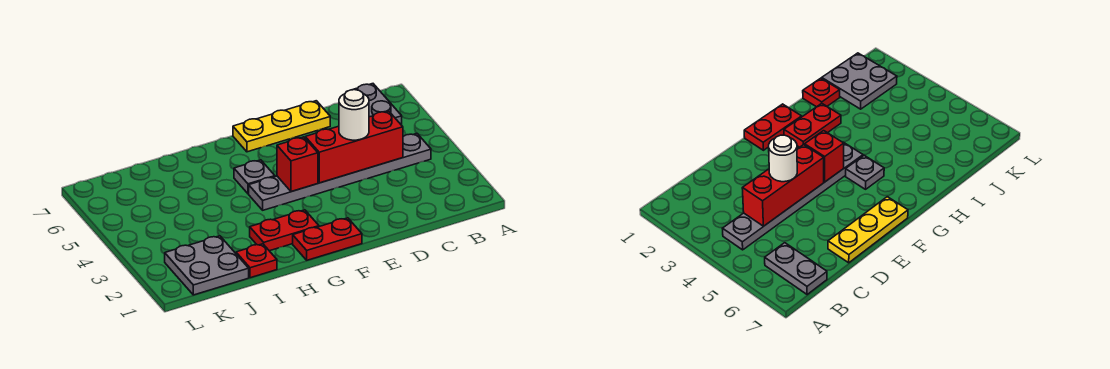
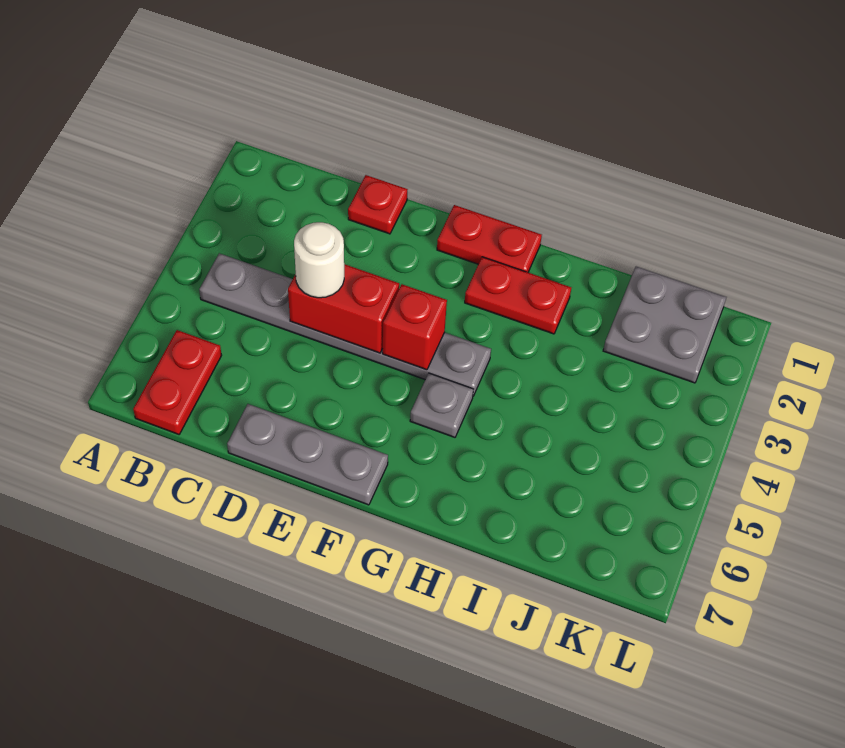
grey 1x2 plate [353,84,402,125] -> red 1x2 plate [133,330,222,434]
red 1x3 brick [305,111,403,183] -> red 1x2 brick [288,264,399,353]
yellow 1x3 plate [233,101,330,152] -> grey 1x3 plate [227,404,388,505]
red 1x1 plate [236,244,277,278] -> red 1x1 plate moved to [348,175,408,234]

